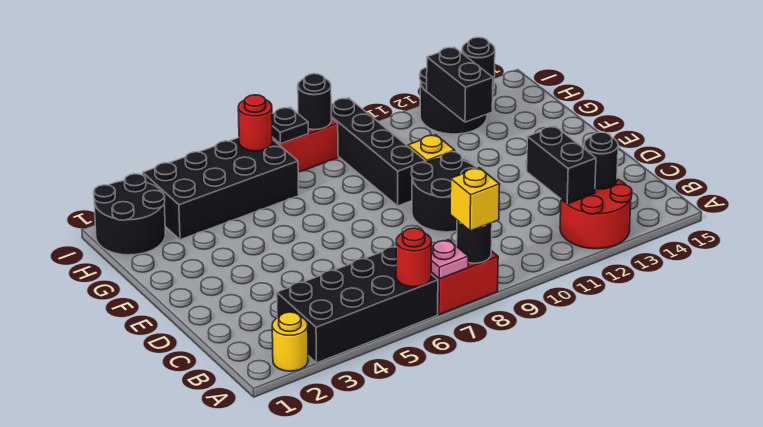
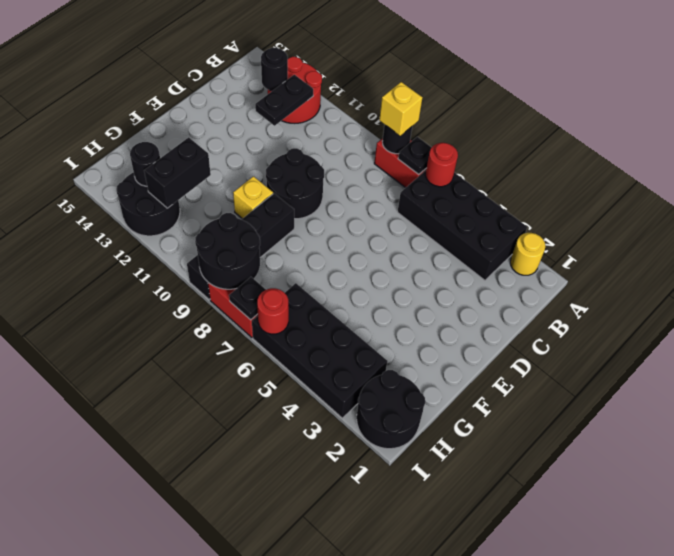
pink 1x1 plate [431,240,468,279] -> black 1x1 plate [398,137,432,174]
black 1x2 brick [527,126,596,204] -> black 1x2 plate [255,75,313,126]
black 1x1 round brick [298,74,331,130] -> black 2x2 round brick [195,213,260,289]

